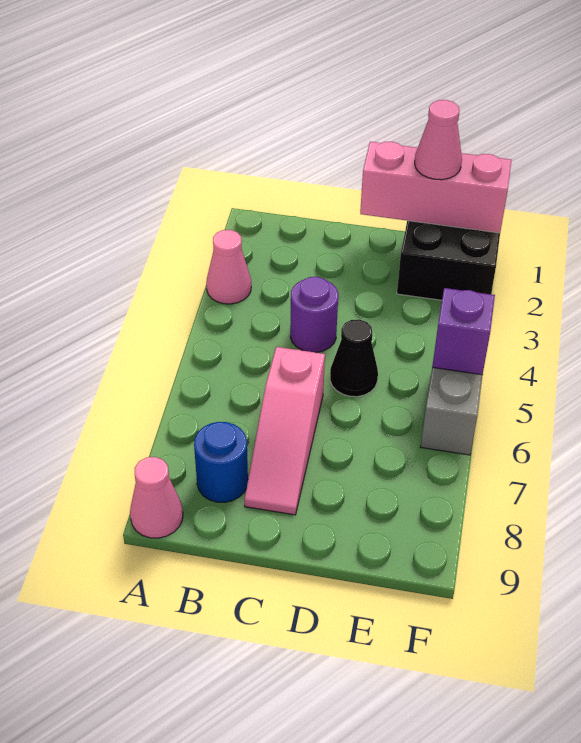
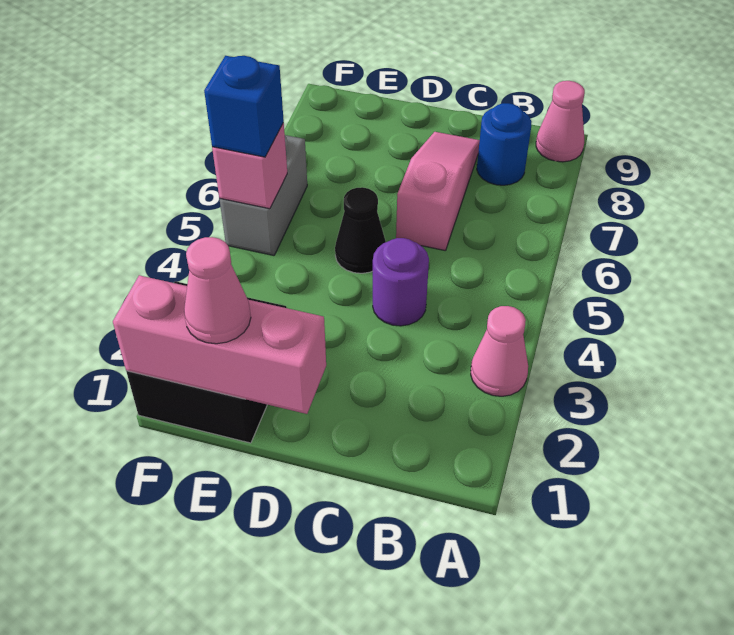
purple 1x1 brick [432,288,495,375] -> pink 1x1 brick [212,123,287,209]
none -> blue 1x1 brick [204,56,284,157]

